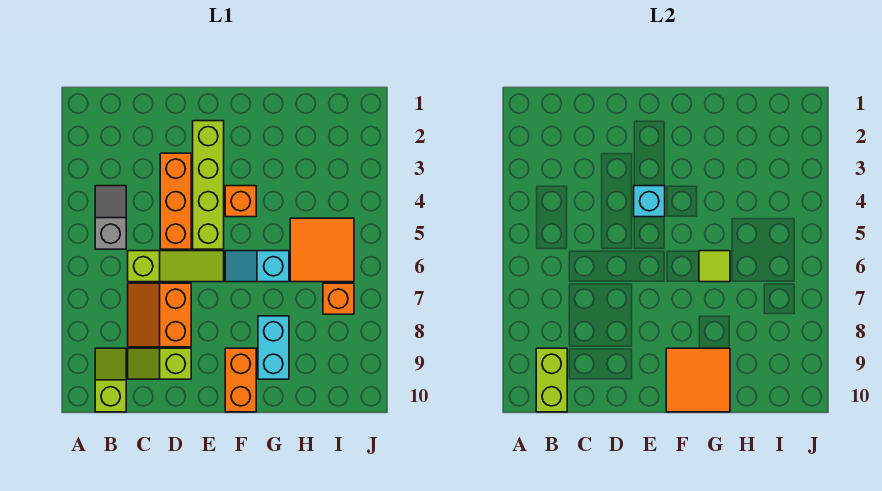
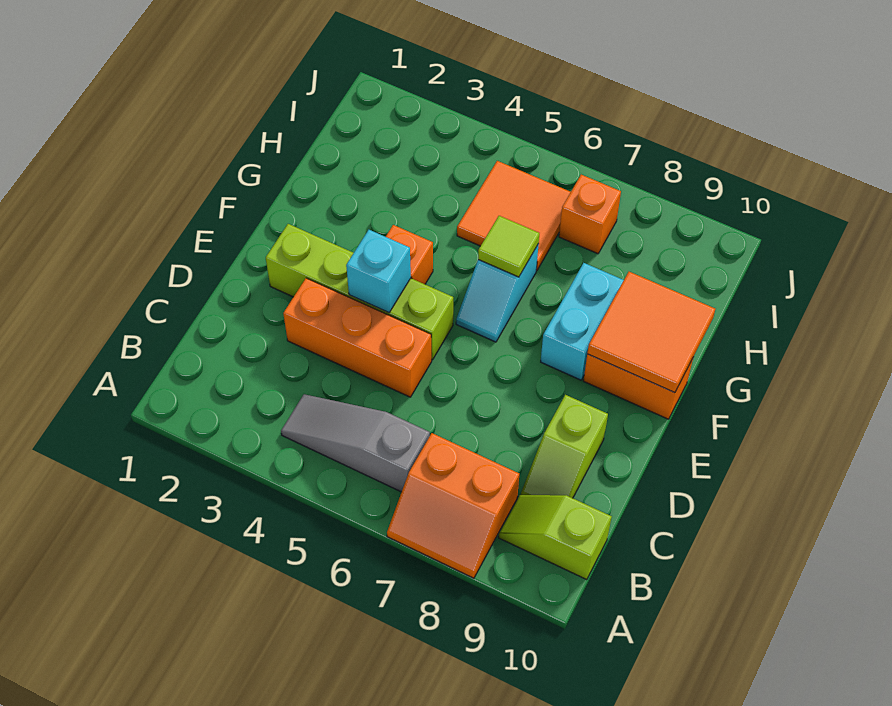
grey 1x2 slope [95,186,126,249] -> grey 1x3 slope [281,394,430,492]
lime 1x2 brick [536,348,567,412] -> none
lime 1x3 slope [128,251,224,282] -> none
orange 2x2 slope [128,283,191,347] -> orange 2x2 slope moved to [387,433,519,578]
cyan 1x2 brick [258,316,289,379] -> cyan 1x2 brick turned to [541,263,624,380]

